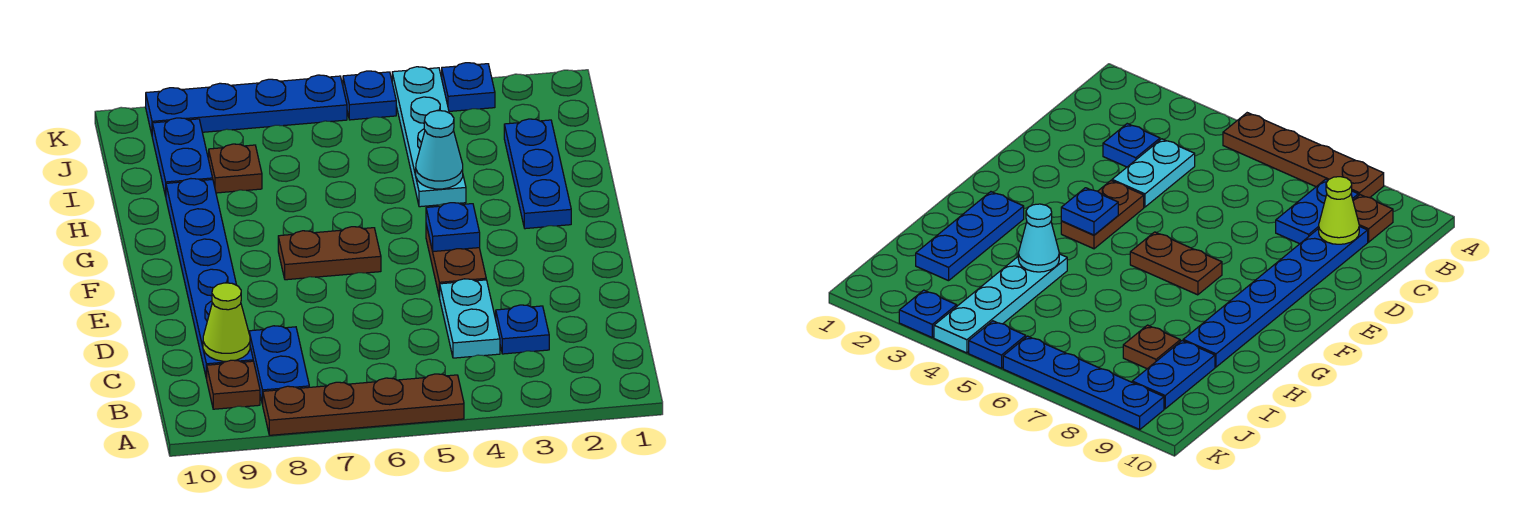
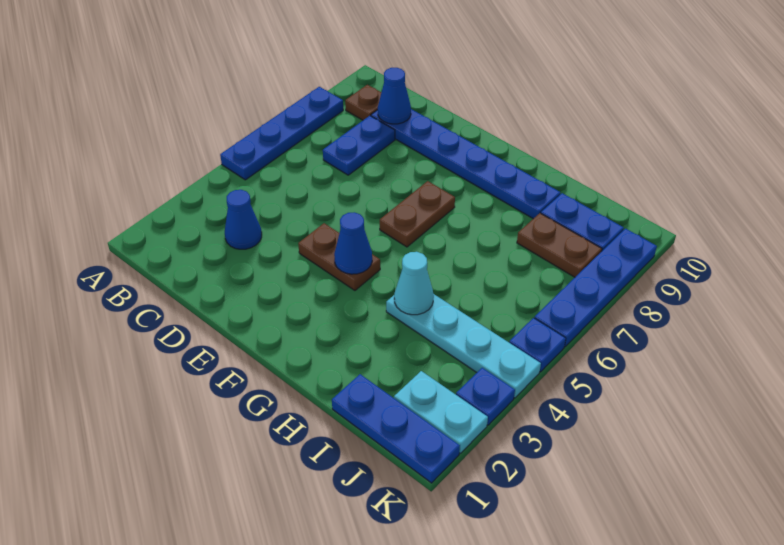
brown 1x4 plate [263,374,464,435] -> blue 1x4 plate [220,87,343,180]
blue 1x2 plate [249,326,309,405] -> blue 1x2 plate turned to [323,116,395,175]
blue 1x1 plate [496,305,549,354] -> blue 1x1 cone [225,190,262,249]
cyan 1x2 plate [440,279,500,358] -> cyan 1x2 plate moved to [394,371,488,453]
lime 1x1 cone [203,283,250,361] -> blue 1x1 cone [378,68,411,124]
blue 1x1 plate [426,203,480,251] -> blue 1x1 cone [334,212,372,274]
blue 1x3 plate [504,119,571,229] -> blue 1x3 plate moved to [332,374,460,483]
brown 1x1 plate [209,144,262,193] -> brown 1x2 plate [517,213,602,277]

